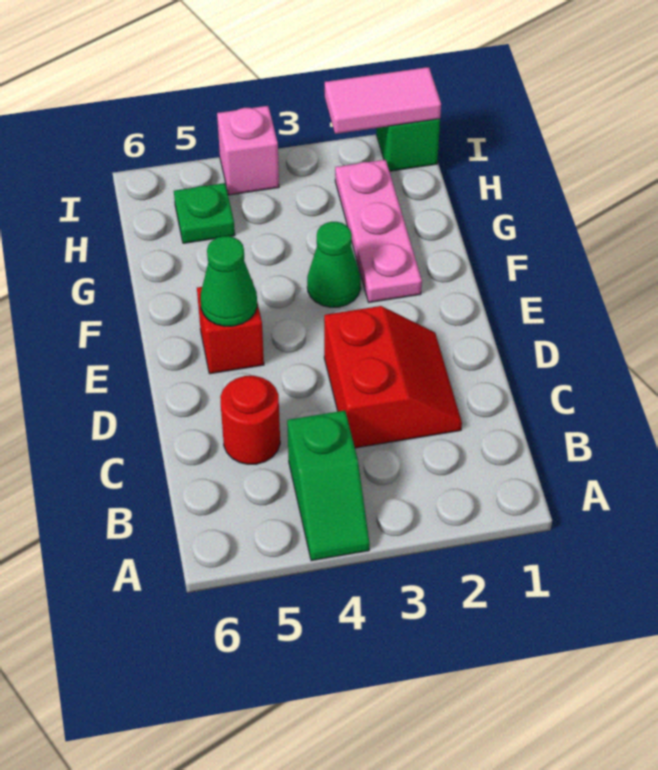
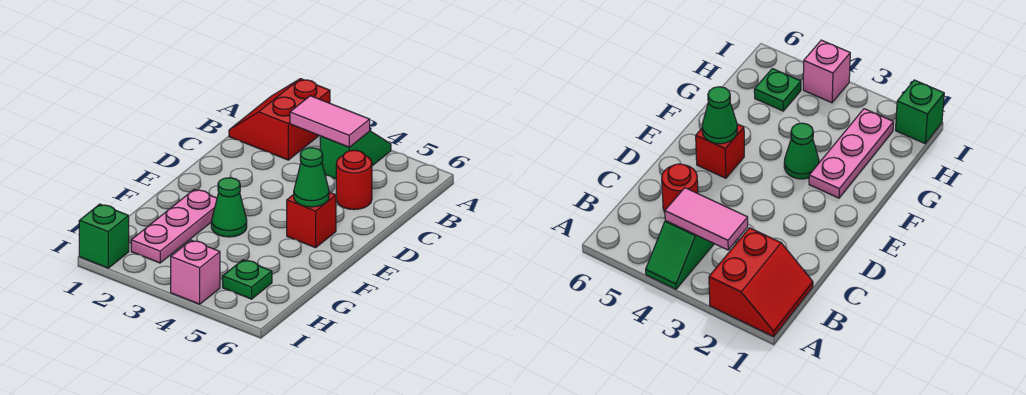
red 2x2 slope [324,306,462,448] -> red 2x2 slope moved to [229,79,330,160]
pink 1x2 tile [325,67,441,134] -> pink 1x2 tile moved to [290,96,370,147]

